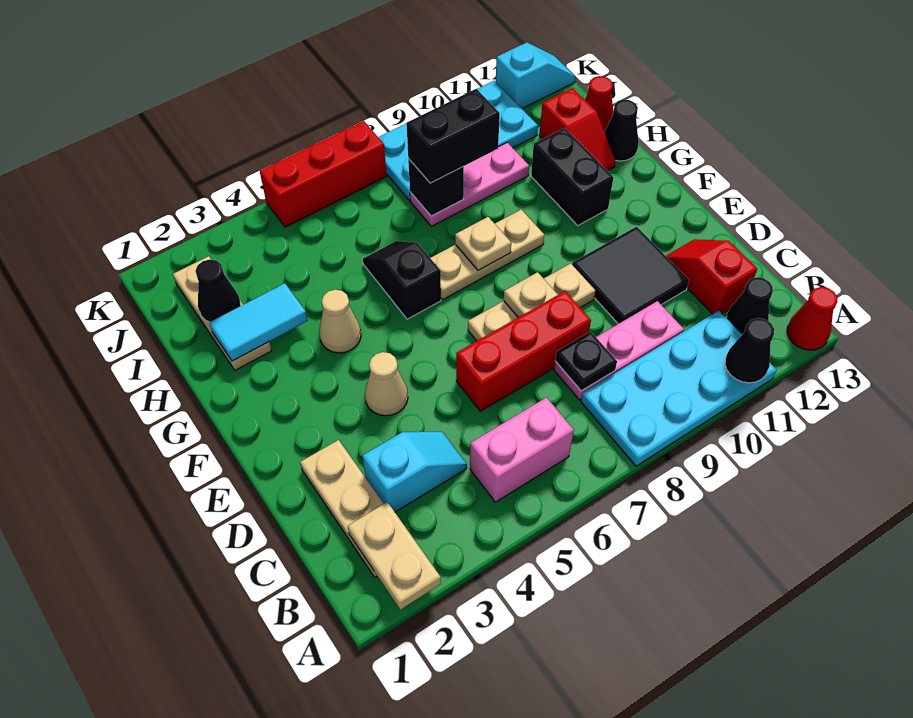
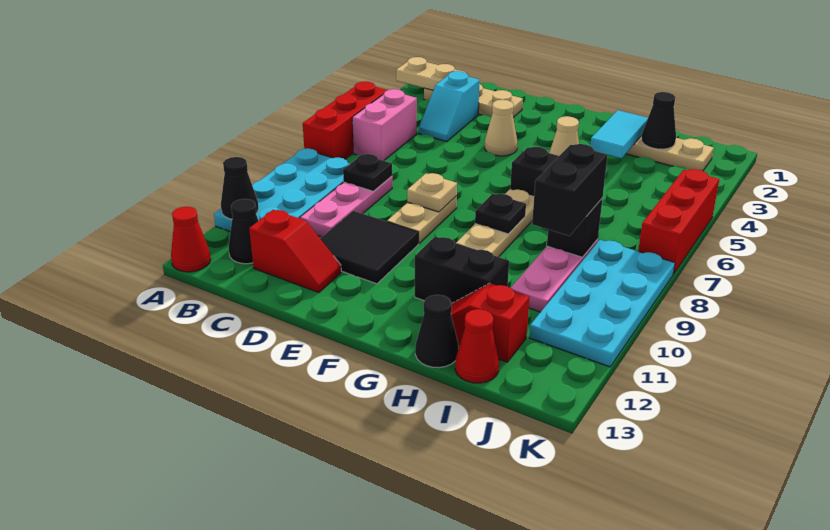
red 1x3 brick [456,291,591,411] -> red 1x3 brick moved to [303,81,387,159]
tan 1x3 plate [468,263,595,341] -> tan 1x2 plate [387,196,457,244]
tan 1x1 plate [455,217,511,270] -> black 1x1 plate [475,194,526,234]
cyan 1x2 slope [496,43,575,109] -> none

